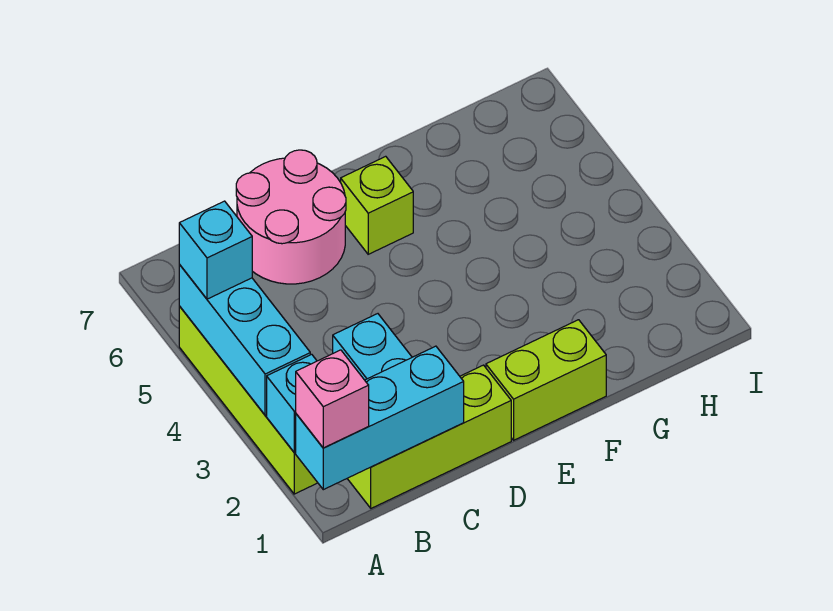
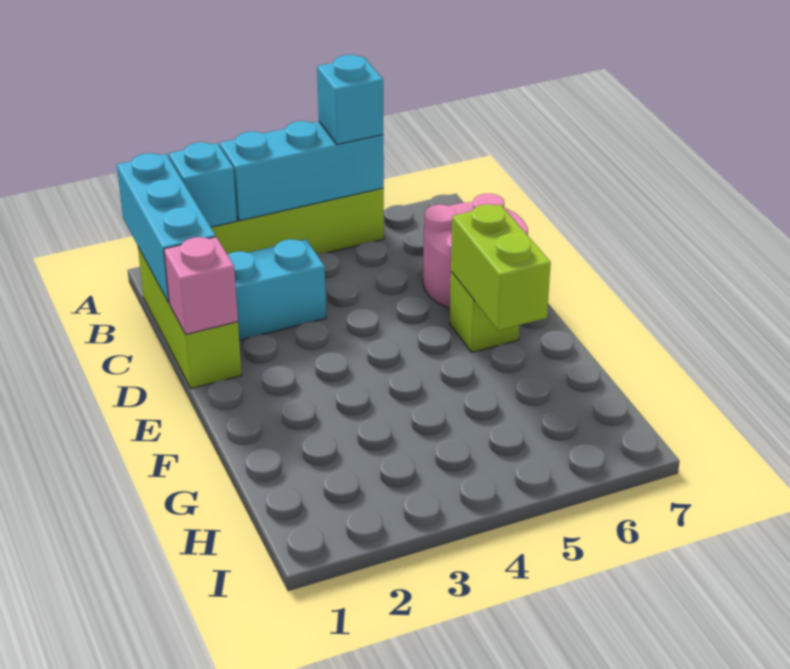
pink 1x1 brick [296,350,369,448] -> pink 1x1 brick moved to [164,237,238,335]
lime 1x2 brick [486,320,606,440] -> lime 1x2 brick moved to [451,204,551,331]

